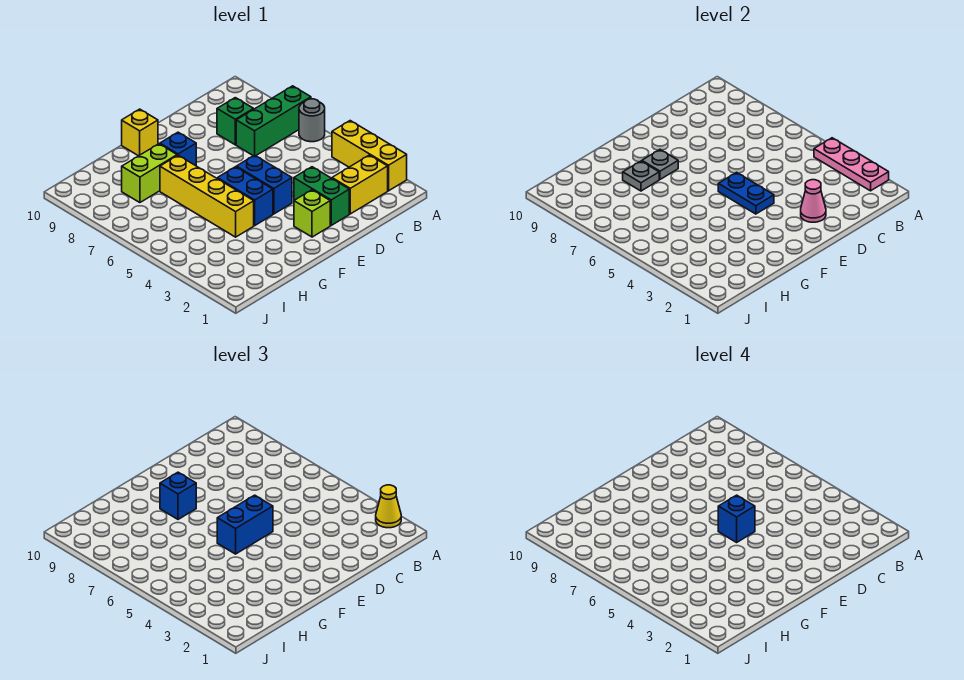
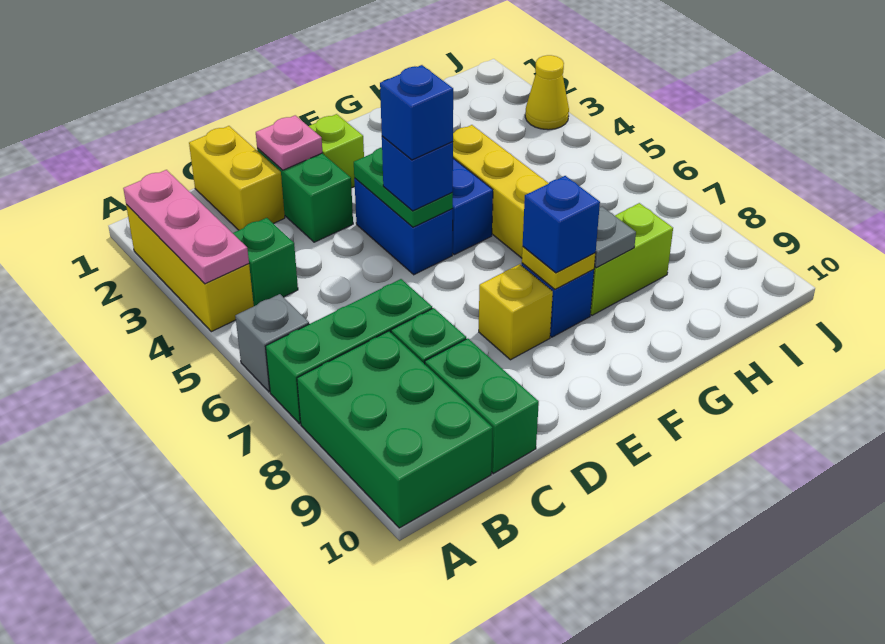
yellow 1x1 cone [376,485,401,528] -> yellow 1x1 cone moved to [525,55,569,130]
grey 1x1 round brick [299,99,325,142] -> grey 1x1 brick [235,294,309,392]
none -> green 2x3 brick [297,331,493,528]
yellow 1x2 brick [332,155,388,214] -> yellow 1x2 brick turned to [189,126,285,230]
none -> green 1x1 brick [233,218,298,306]
none -> green 1x2 brick [425,339,539,473]
pink 1x1 cone [801,180,826,222] -> pink 1x1 plate [256,115,322,170]
blue 1x2 plate [718,172,774,214] -> green 1x2 plate [354,147,453,227]
blue 1x2 brick [217,495,273,554] -> blue 1x1 brick [382,136,453,211]
grey 1x1 plate [642,150,678,179] -> yellow 1x1 plate [522,247,596,289]
yellow 1x1 brick [122,109,158,156] -> yellow 1x1 brick moved to [479,264,553,360]

